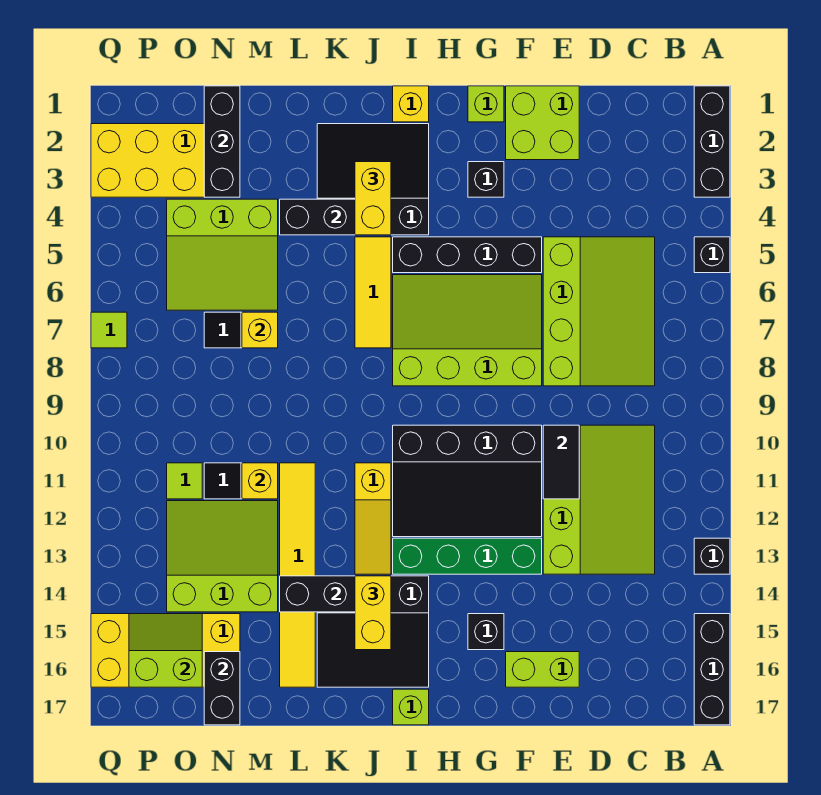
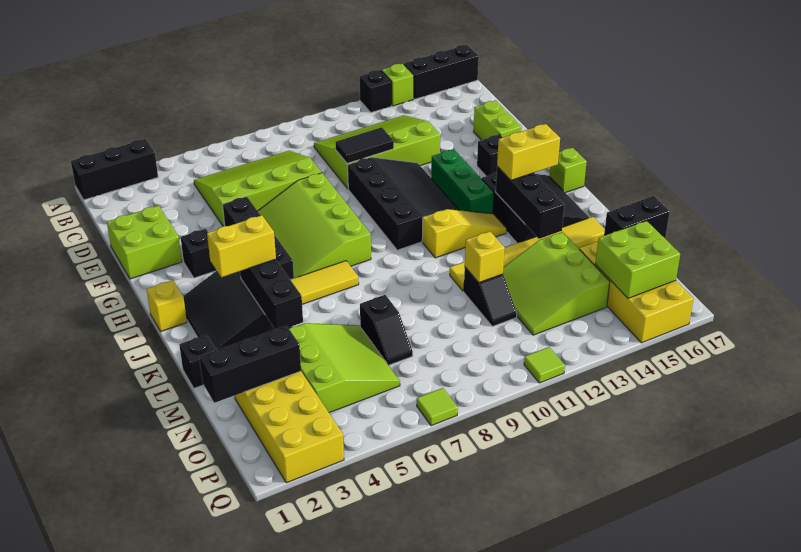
black 1x1 brick [694,237,730,273] -> black 1x1 brick moved to [179,335,216,388]
green 1x4 brick [393,538,542,574] -> green 1x3 brick [431,149,494,214]
lime 1x1 brick [468,86,504,122] -> lime 1x1 brick moved to [382,64,414,106]
yellow 1x1 brick [242,312,278,348] -> none
lime 1x1 tile [167,463,202,499] -> lime 1x1 tile moved to [524,347,565,383]
lime 2x2 slope [129,614,202,687] -> lime 2x2 brick [596,221,680,298]

